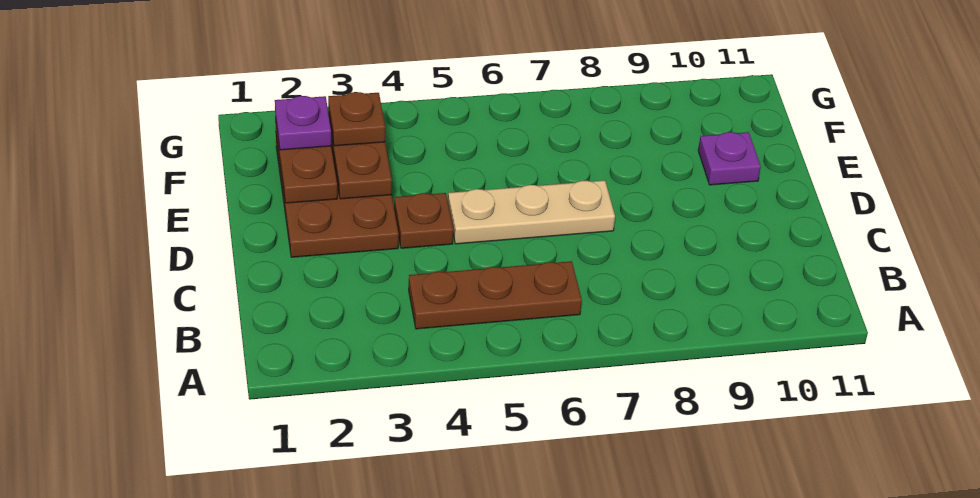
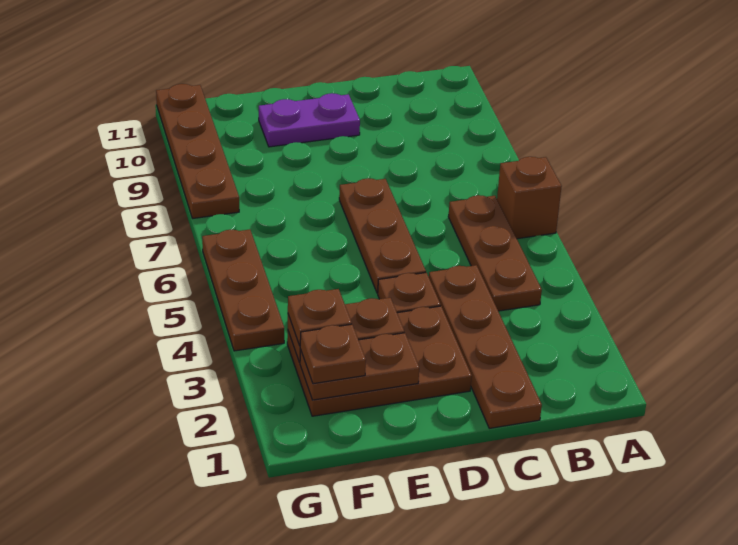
none -> brown 1x1 brick [497,157,562,239]
none -> brown 1x4 plate [429,265,542,428]
tan 1x3 plate [448,180,615,244] -> brown 1x3 plate [339,178,426,293]
purple 1x1 plate [698,132,761,185] -> purple 1x2 plate [259,93,360,147]
purple 1x1 plate [275,96,331,150] -> brown 1x1 plate [300,324,366,384]
none -> brown 1x3 plate [202,229,284,351]
none -> brown 1x4 plate [156,84,239,218]

